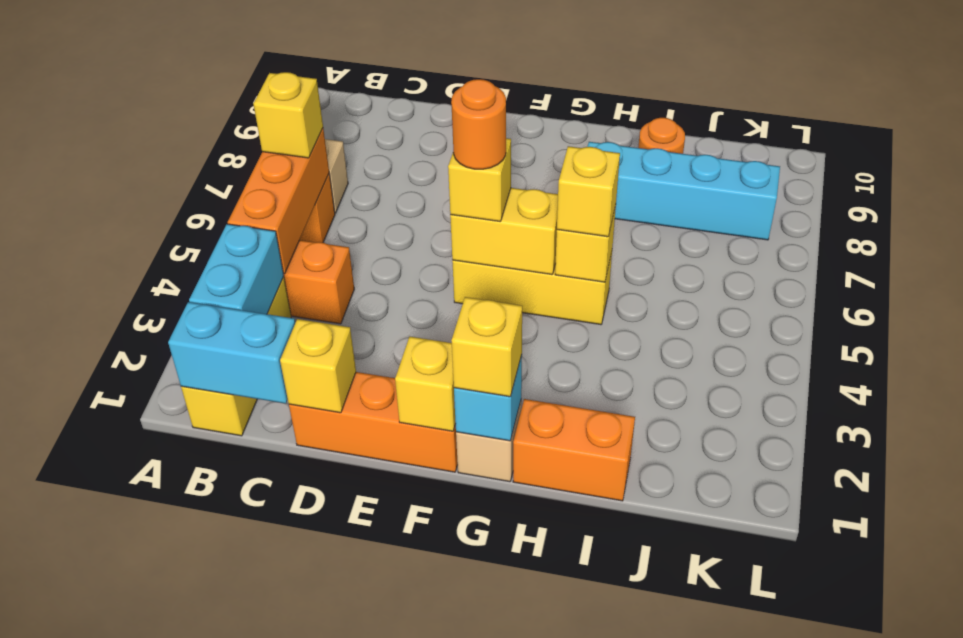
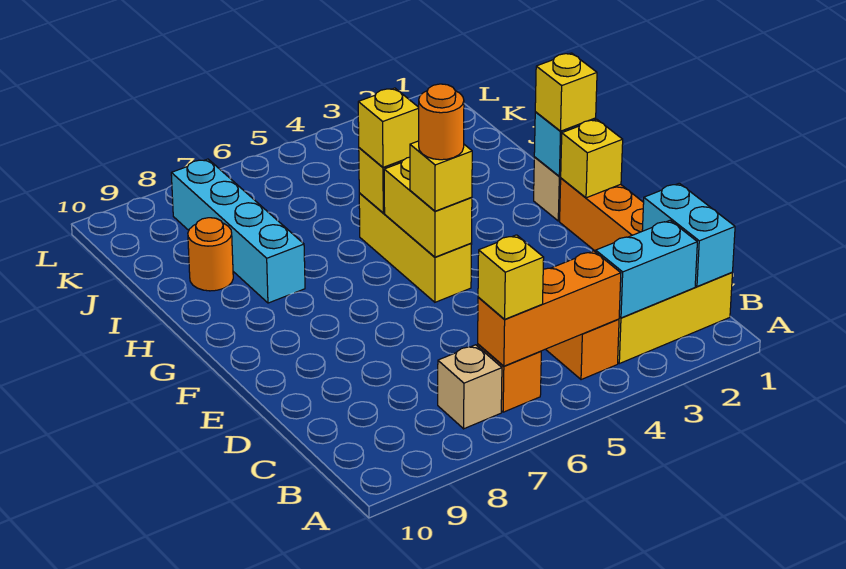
yellow 1x1 brick [280,319,356,413] -> none
orange 1x2 brick [513,399,635,501] -> none

